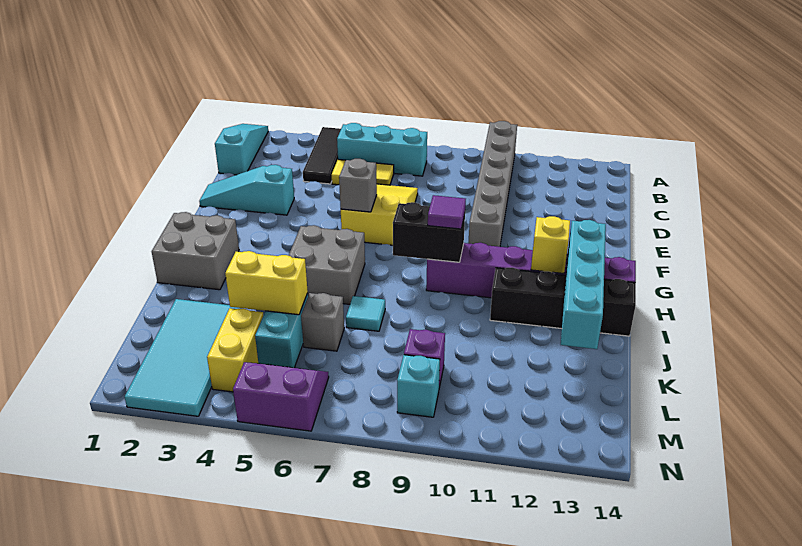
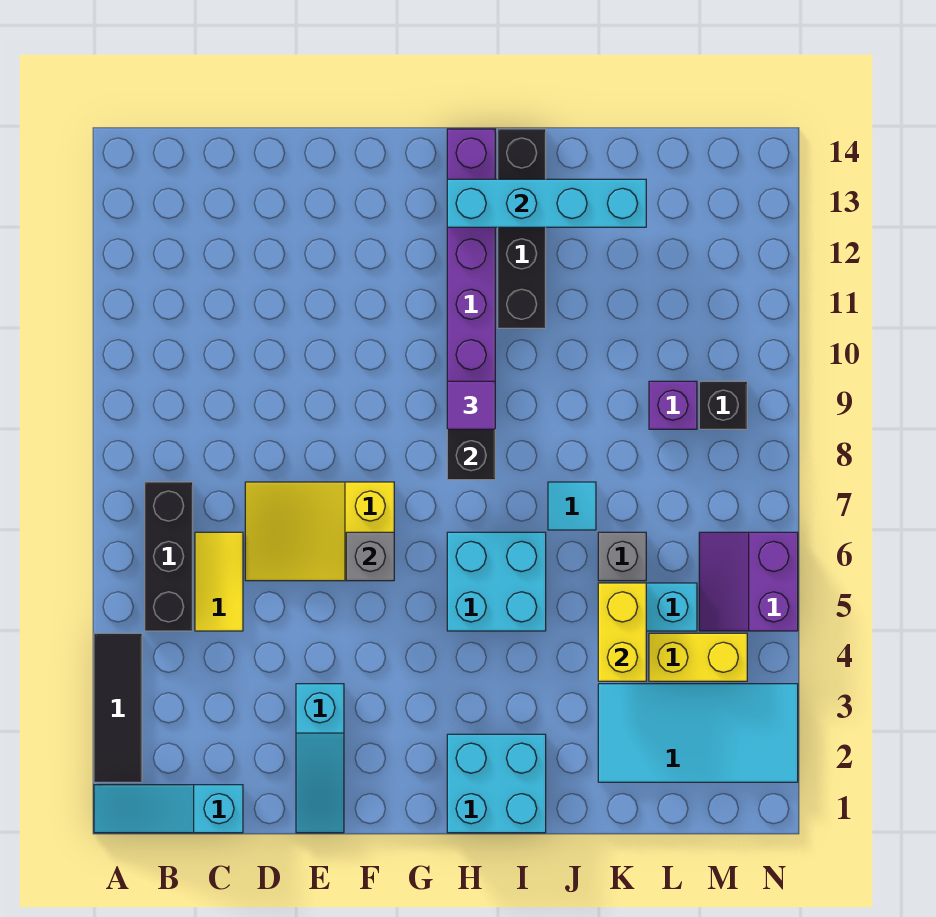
black 1x3 tile [303,127,341,184] -> black 1x3 tile turned to [94,633,142,782]
grey 1x6 brick [468,121,517,247] -> none
cyan 1x3 brick [337,123,427,176] -> black 1x3 brick [145,482,193,631]
grey 2x2 brick [152,212,239,290] -> cyan 2x2 brick [447,734,546,833]
grey 2x2 brick [288,225,365,304] -> cyan 2x2 brick [447,532,546,631]
yellow 1x1 brick [531,216,570,274] -> none
cyan 1x1 brick [397,355,440,417] -> black 1x1 brick [699,381,747,429]

